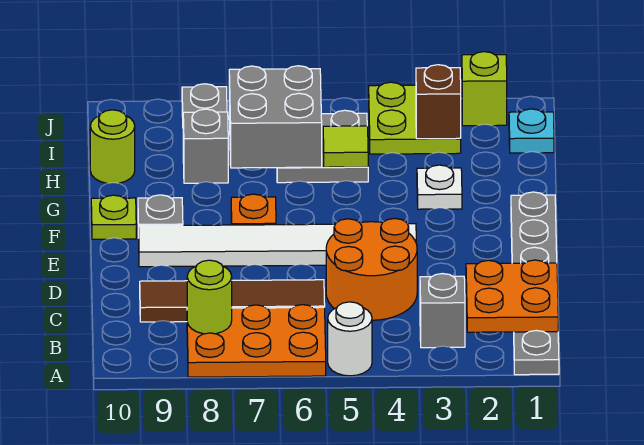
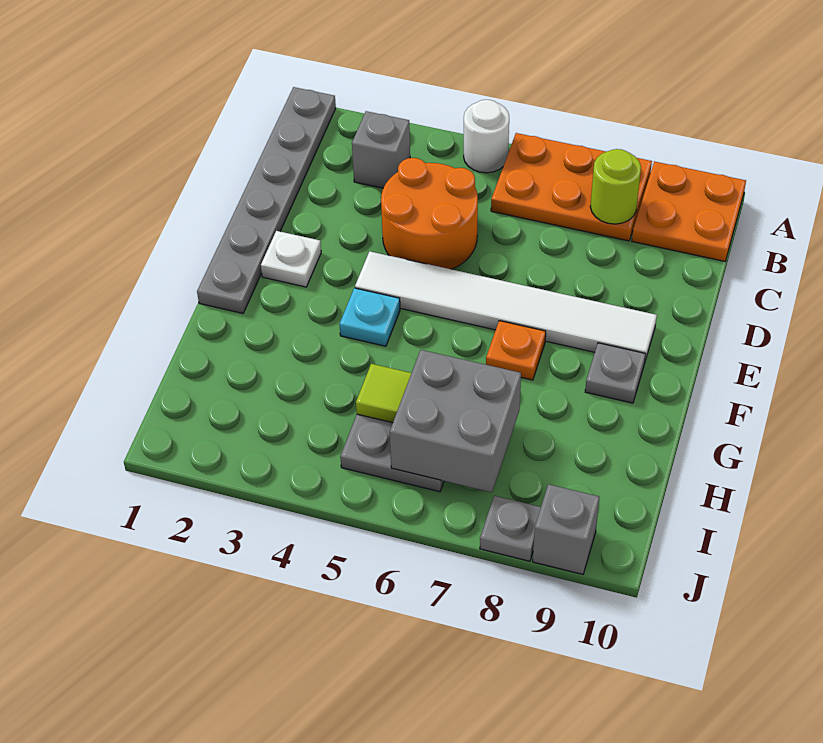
orange 2x2 plate [466,260,558,332] -> orange 2x2 plate moved to [632,161,746,261]
brown 1x4 tile [140,280,325,322] -> none
lime 1x1 plate [91,195,136,239] -> none
white 1x1 plate [417,165,462,209] -> white 1x1 plate moved to [261,231,321,287]
grey 1x1 brick [183,109,228,183] -> grey 1x1 brick moved to [533,484,599,574]
lime 1x1 round brick [90,110,135,183] -> none
cyan 1x1 plate [509,109,554,153] -> cyan 1x1 plate moved to [339,288,400,346]
lime 2x2 plate [369,82,461,154] -> none
brown 1x1 brick [416,65,461,139] -> none
lime 1x1 brick [462,52,507,126] -> none

